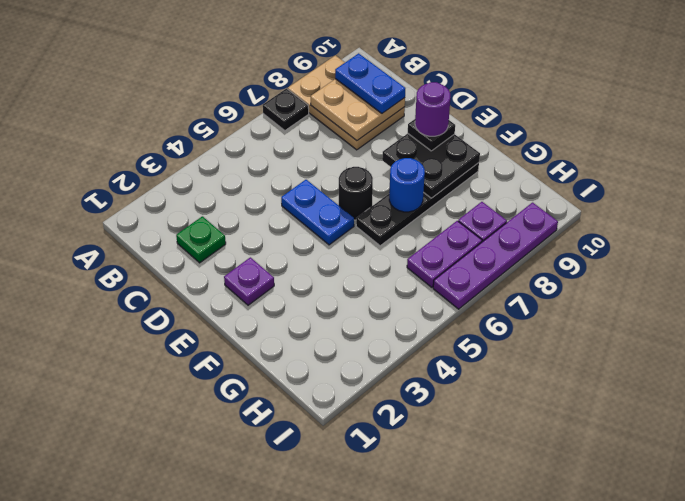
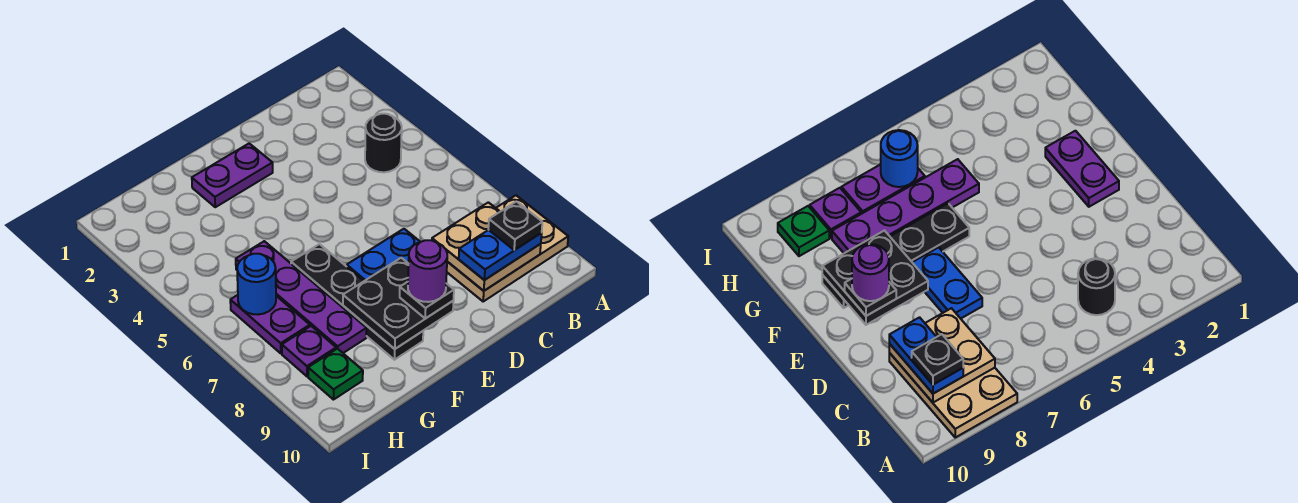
black 1x1 plate [263,89,309,131] -> black 1x1 plate moved to [488,202,542,250]
green 1x1 plate [176,216,226,263] -> green 1x1 plate moved to [308,348,363,400]
blue 1x2 plate [281,180,354,245] -> blue 1x2 plate moved to [347,229,420,281]
purple 1x1 plate [224,257,274,305] -> purple 1x2 plate [192,143,273,207]
black 1x1 round brick [339,167,373,220] -> black 1x1 round brick moved to [365,114,402,172]
blue 1x1 round brick [389,158,425,212] -> blue 1x1 round brick moved to [237,254,276,315]
purple 1x4 plate [433,203,558,309] -> purple 1x4 plate moved to [236,241,367,353]

